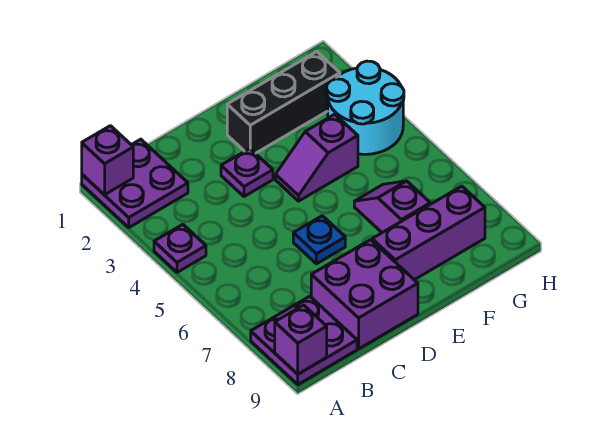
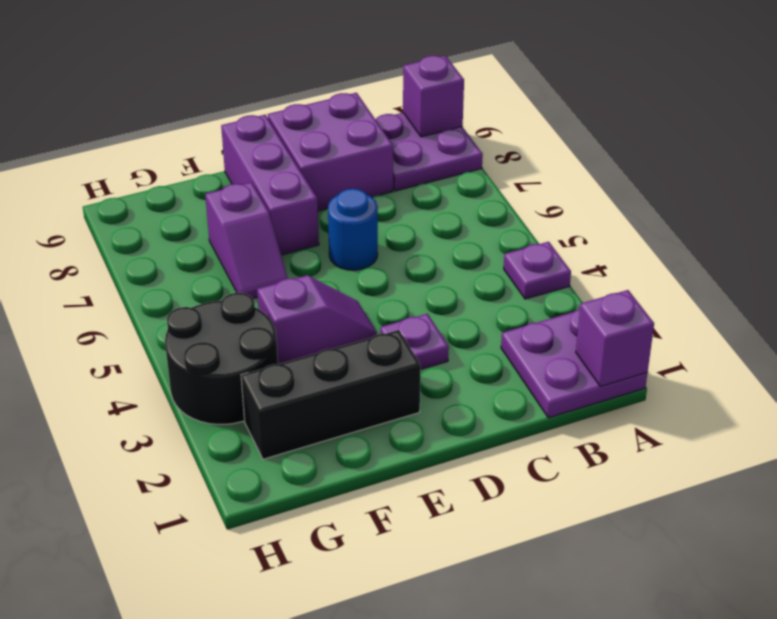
blue 1x1 plate [293,216,345,264] -> blue 1x1 round brick [328,189,378,270]
purple 1x3 brick [372,186,485,280] -> purple 1x3 brick turned to [221,115,319,255]
cyan 2x2 round brick [327,61,404,154] -> black 2x2 round brick [165,293,278,424]

